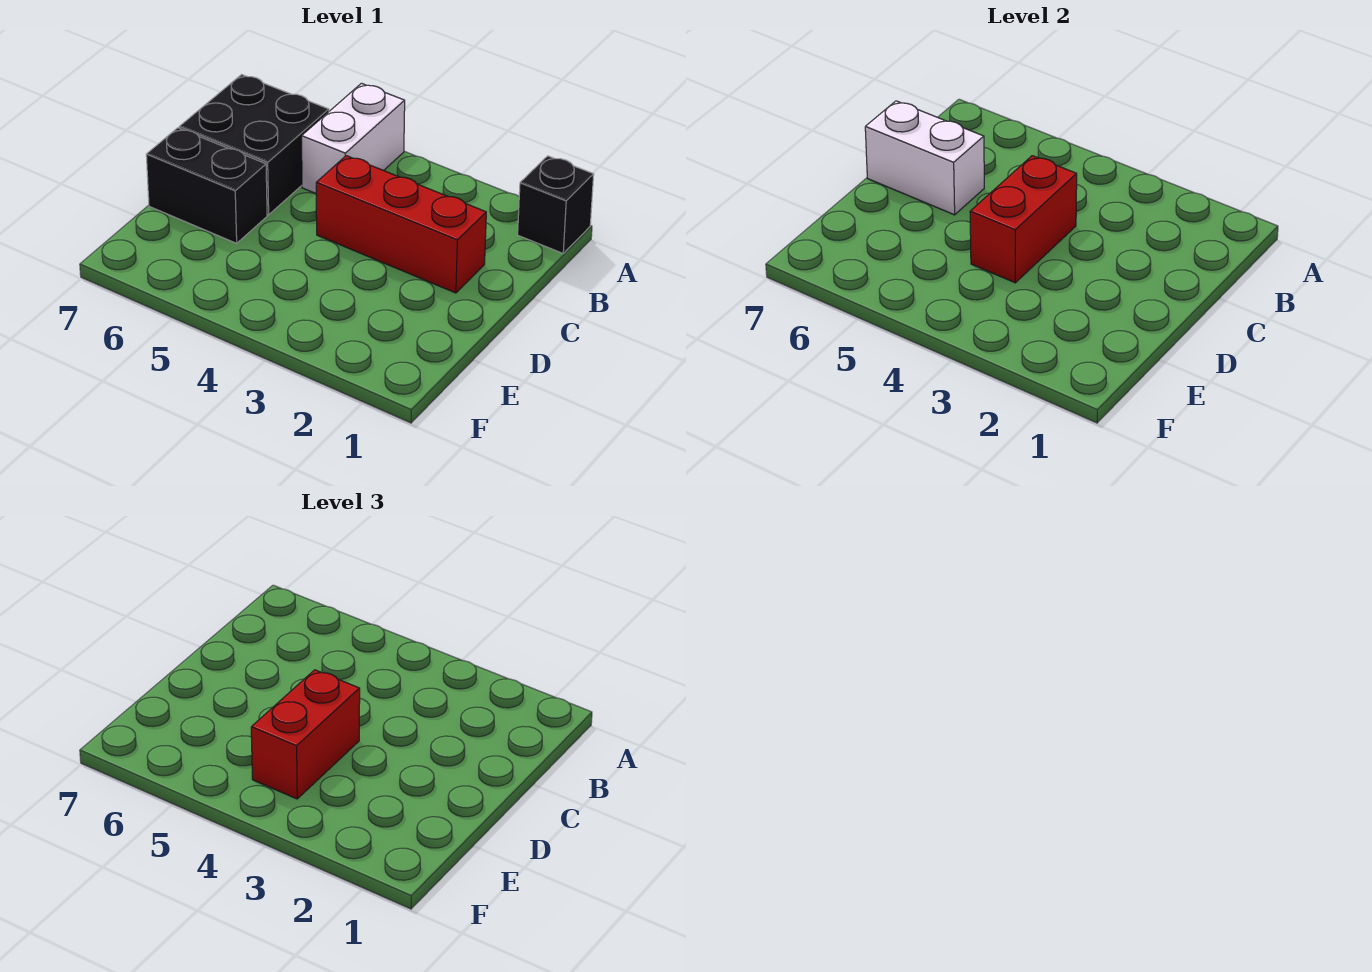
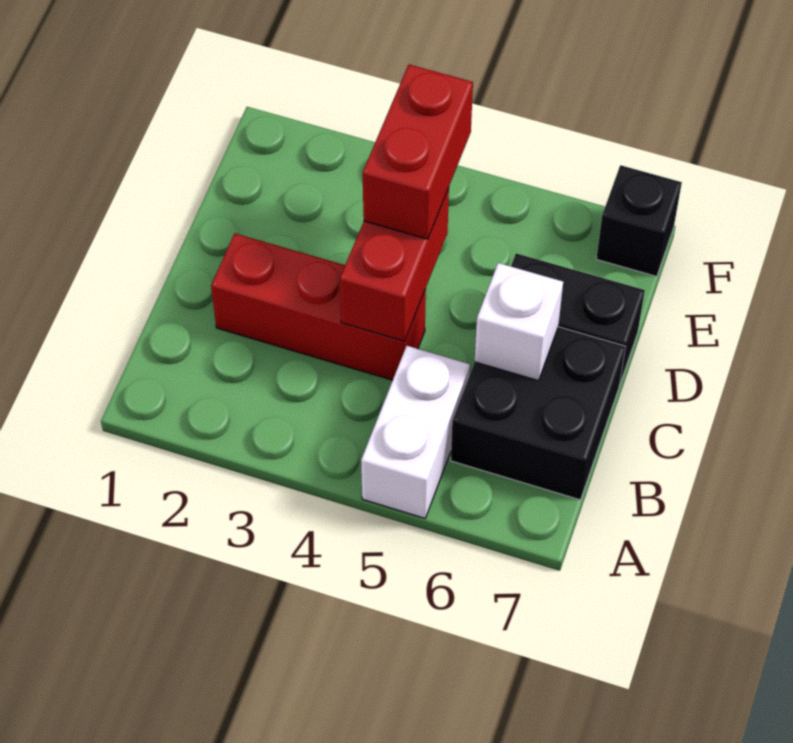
black 1x1 brick [518,156,594,253] -> black 1x1 brick moved to [596,165,682,277]
white 1x2 brick [865,101,984,215] -> white 1x1 brick [475,263,563,381]

